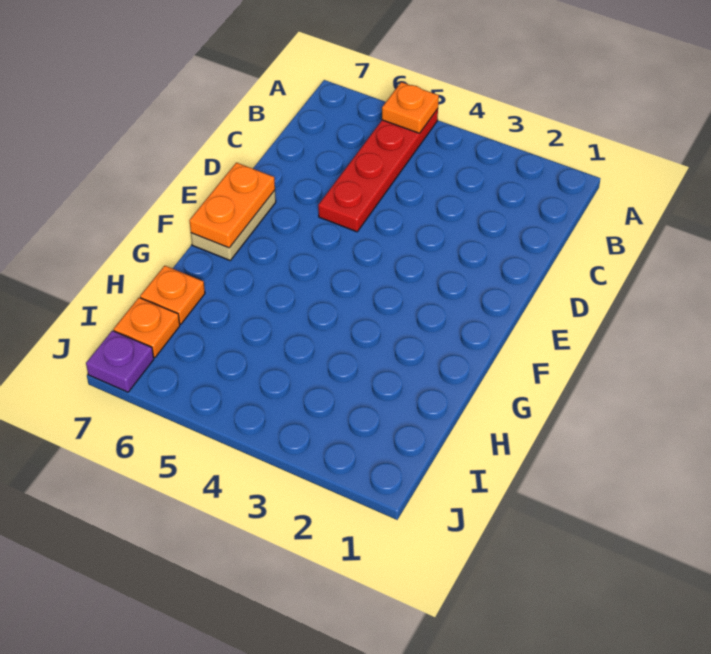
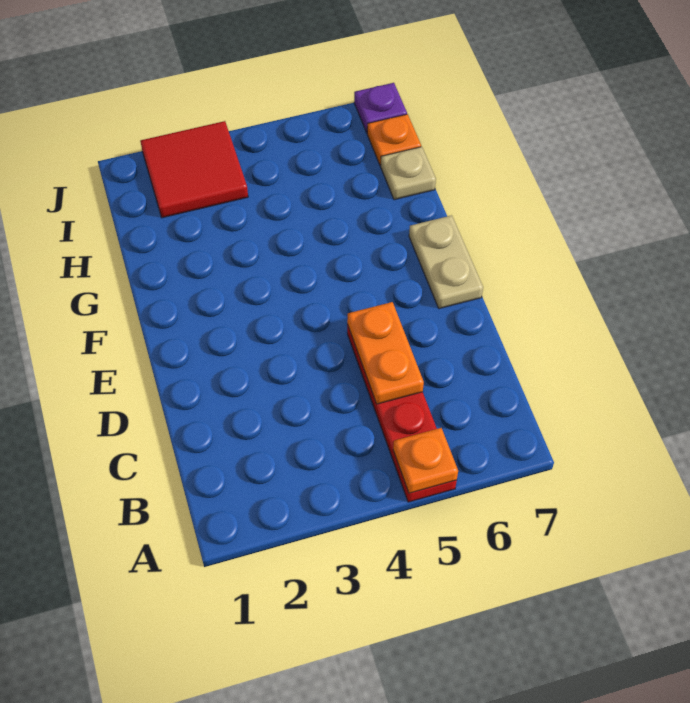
orange 1x2 plate [189,163,275,248] -> orange 1x2 plate moved to [347,302,424,404]
orange 1x1 plate [140,266,205,324] -> tan 1x1 plate [381,147,436,200]
none -> red 2x2 tile [140,121,248,218]

